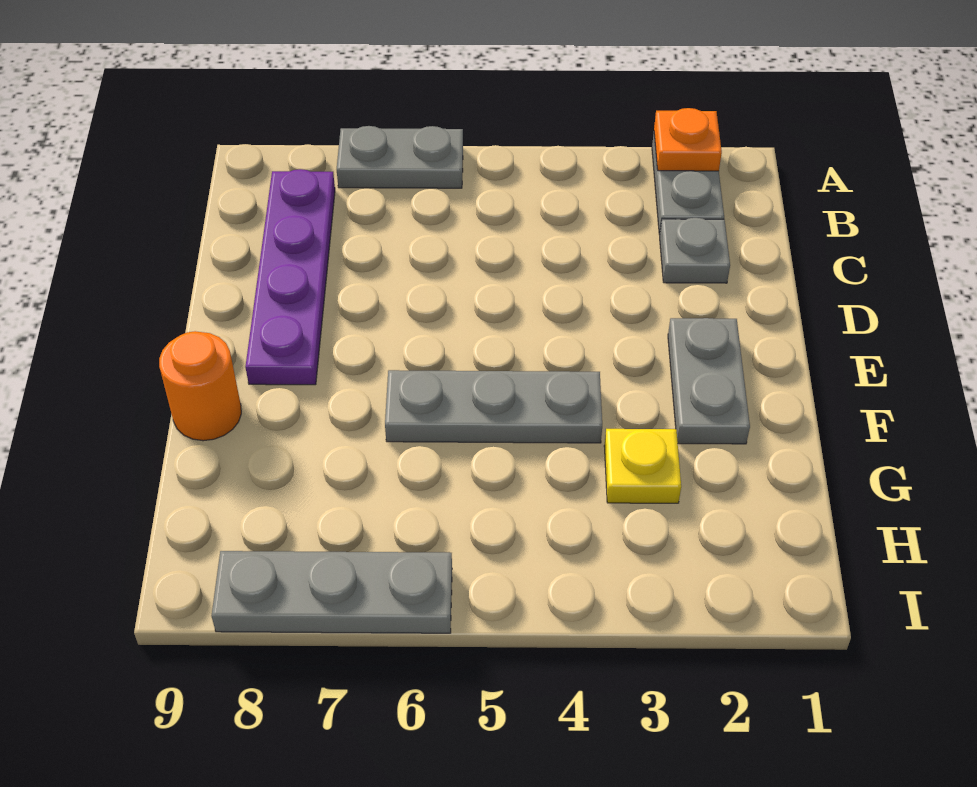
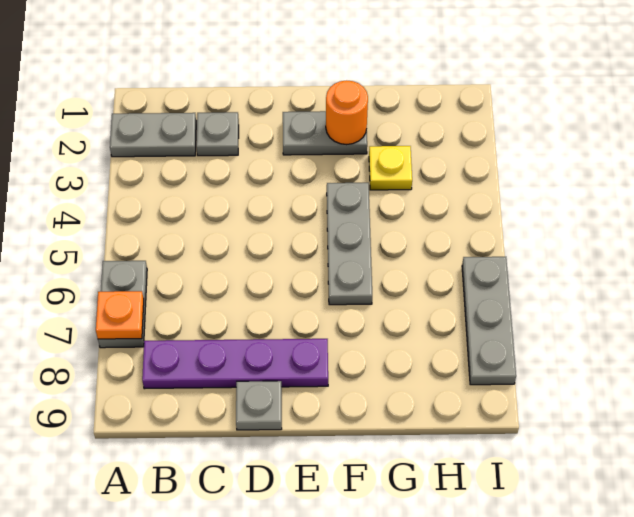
orange 1x1 plate [654,108,722,171] -> orange 1x1 plate moved to [96,291,144,339]
none -> grey 1x1 plate [236,381,282,430]
orange 1x1 round brick [159,331,241,441] -> orange 1x1 round brick moved to [326,80,368,145]

